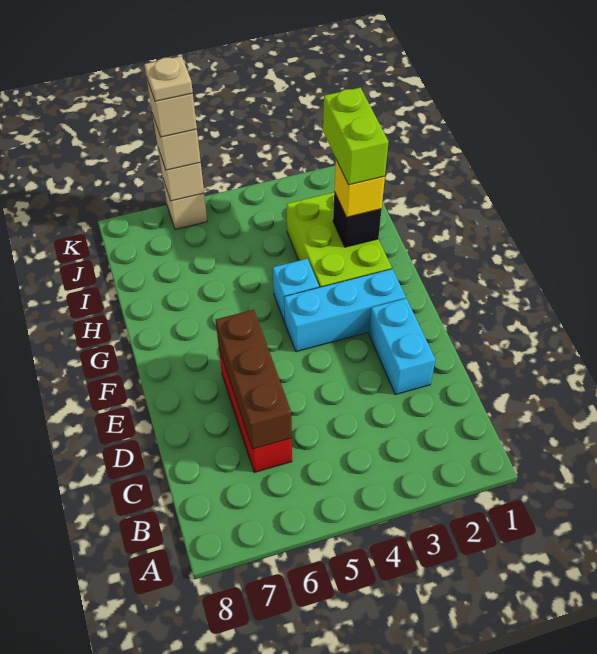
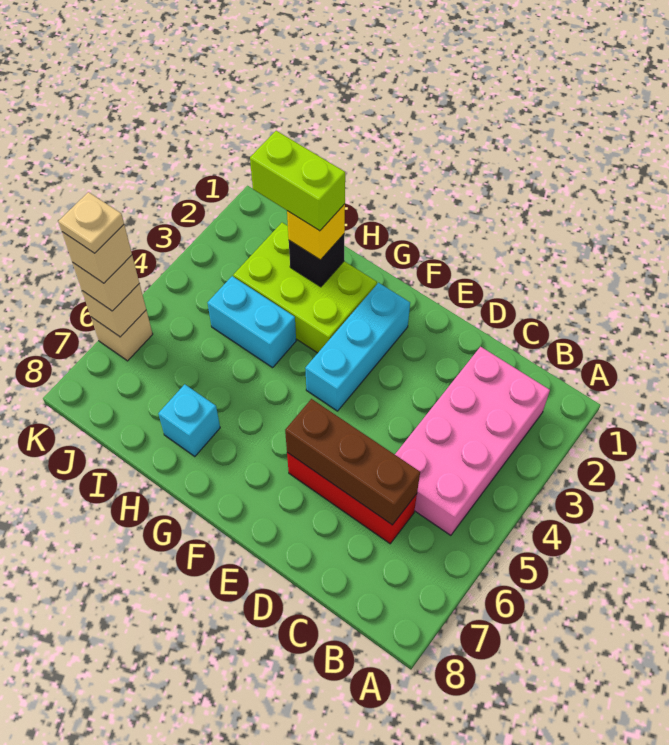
none -> pink 2x4 brick [395,346,550,535]
cyan 1x2 brick [369,298,435,395] -> cyan 1x2 brick moved to [208,276,296,368]
cyan 1x1 brick [273,259,319,321] -> cyan 1x1 brick moved to [158,384,220,457]

